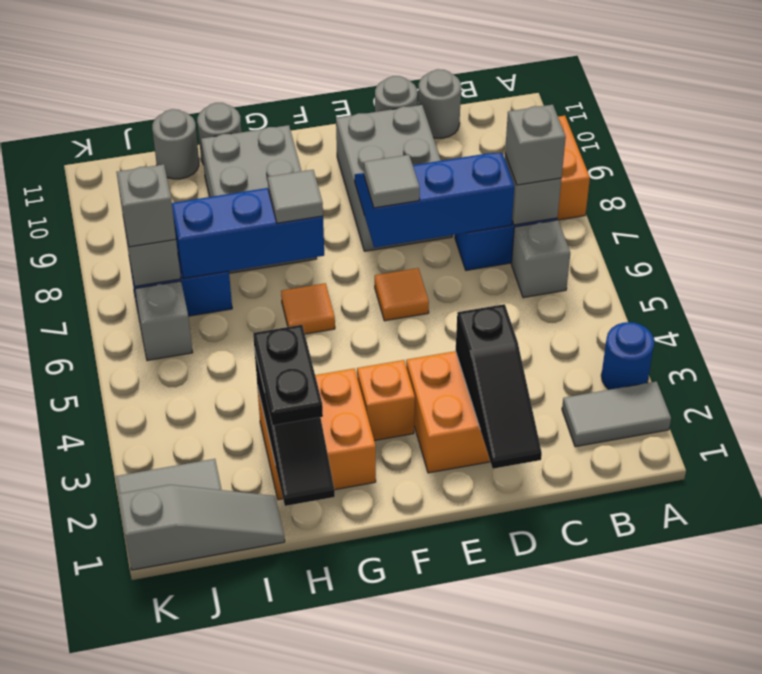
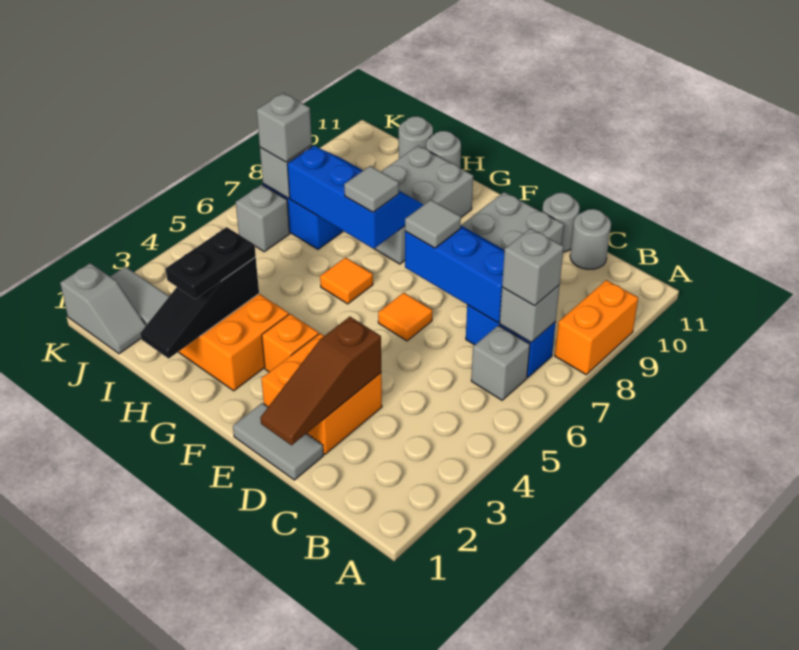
grey 1x2 tile [562,381,671,447] -> grey 1x2 tile moved to [233,403,323,480]
blue 1x1 round brick [601,322,654,390] -> none
black 1x3 slope [456,304,542,469] -> brown 1x3 slope [260,317,381,445]
grey 1x3 slope [118,485,285,570] -> grey 1x2 slope [60,263,146,354]

